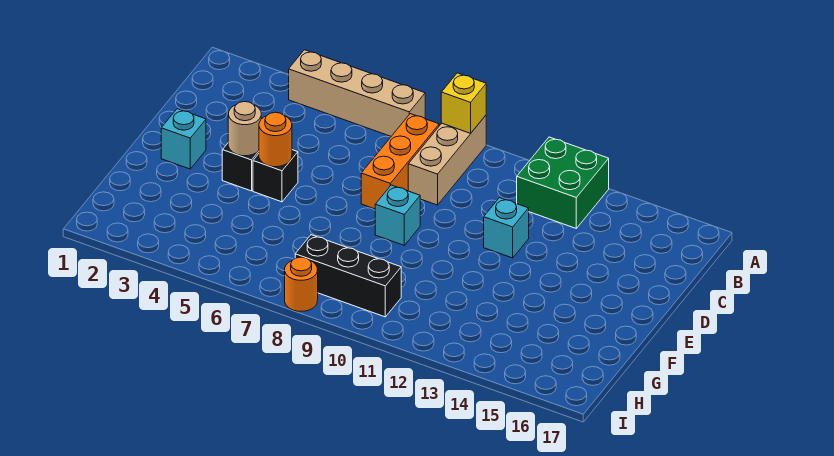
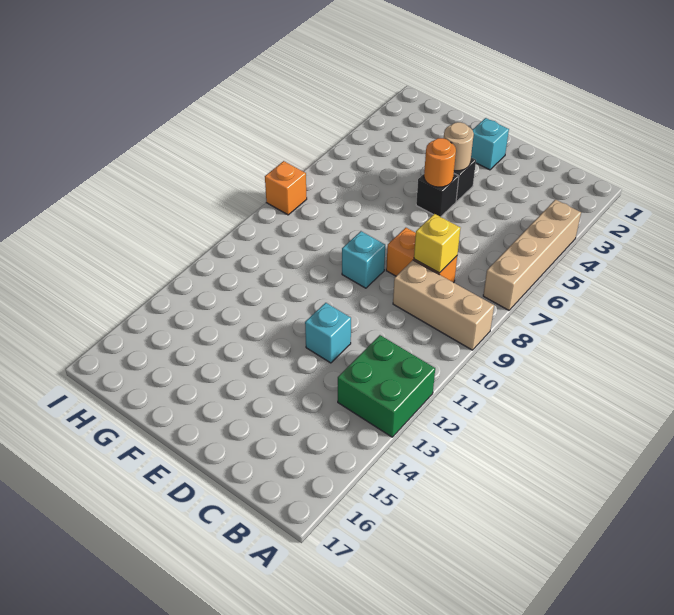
yellow 1x1 brick [441,73,486,133] -> yellow 1x1 brick moved to [414,214,460,273]
orange 1x3 brick [361,114,439,209] -> orange 1x2 brick [386,228,457,283]
black 1x3 brick [295,235,401,317] -> none
orange 1x1 round brick [285,257,318,311] -> orange 1x1 brick [265,161,307,215]

